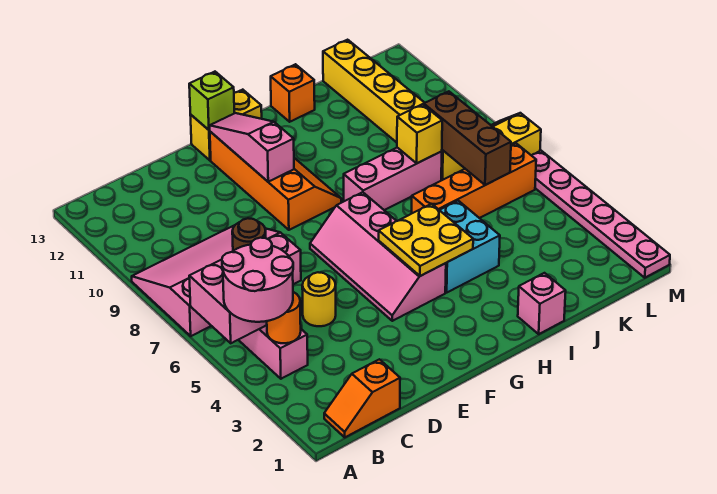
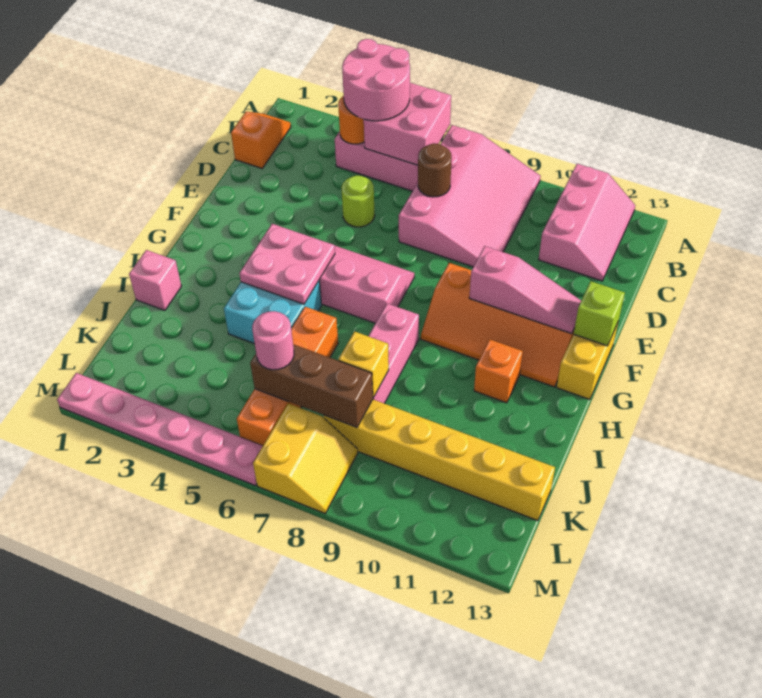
none -> pink 2x3 slope [539,164,635,281]
yellow 1x1 round brick [302,272,336,326] -> lime 1x1 round brick [341,175,375,227]
yellow 2x2 plate [379,204,473,276] -> pink 2x2 plate [240,224,335,304]
orange 1x1 brick [271,64,315,122] -> orange 1x1 brick moved to [474,339,523,403]
none -> pink 1x1 round brick [252,311,294,370]

